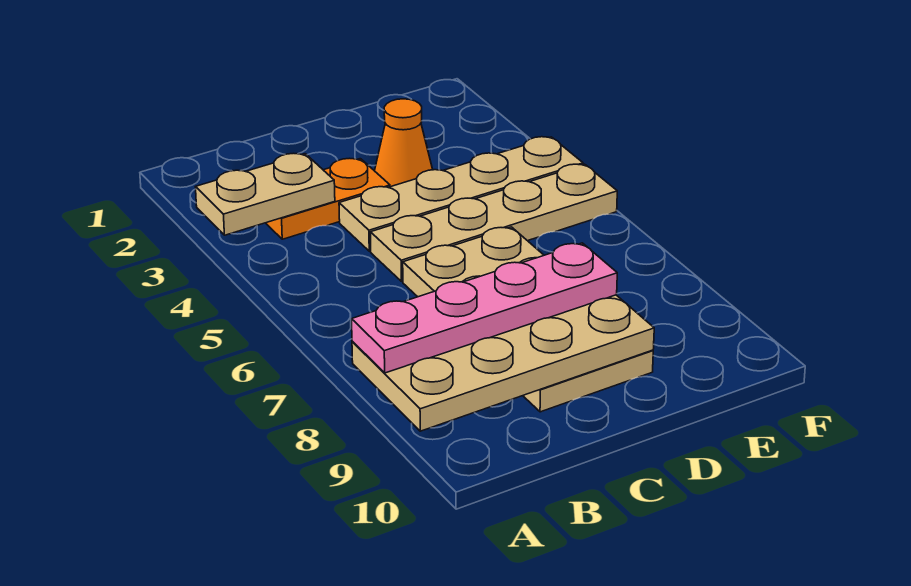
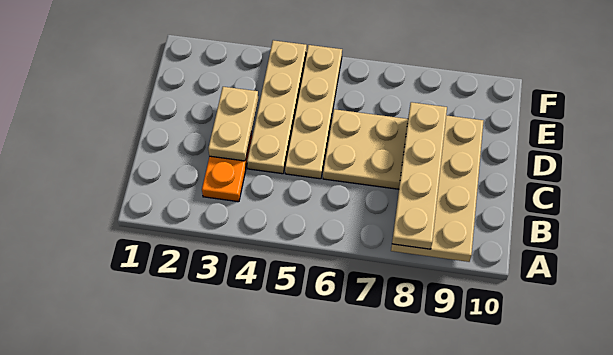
tan 1x2 plate [196,153,335,235] -> tan 1x2 plate moved to [208,87,258,161]
pink 1x4 plate [352,243,617,373] -> tan 1x4 plate [392,102,447,249]
orange 1x1 cone [375,99,433,187] -> none

